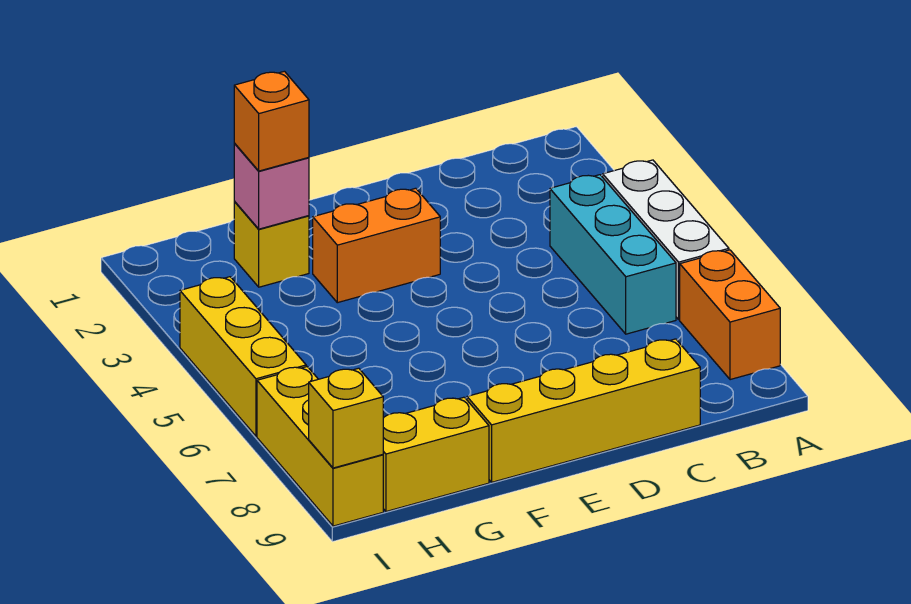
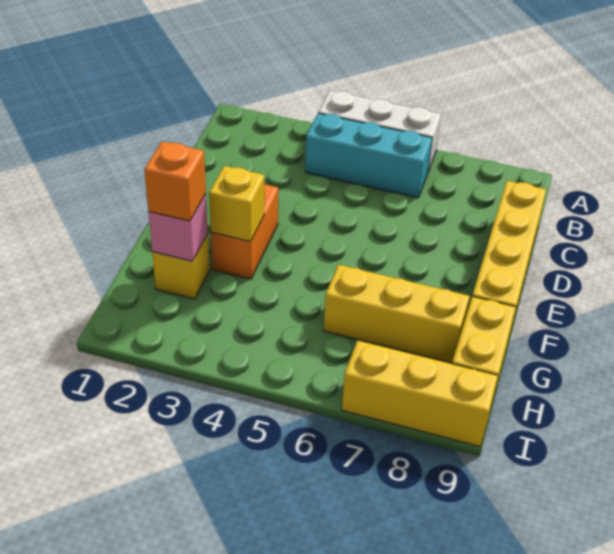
orange 1x2 brick [680,250,780,380] -> none
yellow 1x3 brick [180,277,306,436] -> yellow 1x3 brick moved to [324,265,470,363]
yellow 1x1 brick [309,368,383,468] -> yellow 1x1 brick moved to [209,166,264,242]

